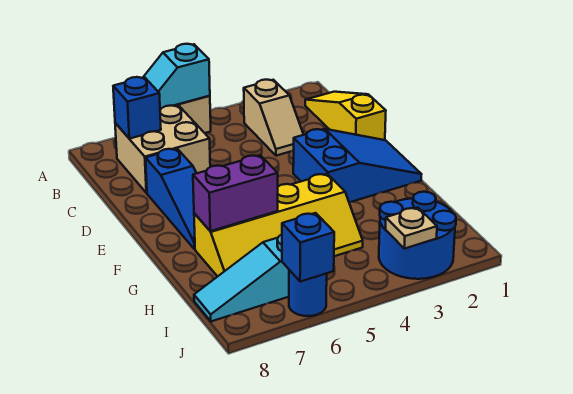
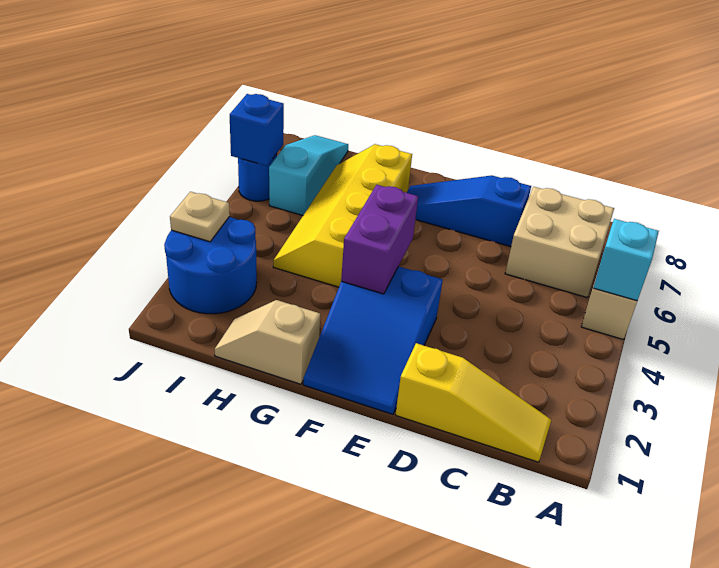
tan 1x2 slope [244,80,304,156] -> tan 1x2 slope moved to [214,300,320,384]
blue 1x1 brick [113,77,161,139] -> none
purple 1x2 brick [193,155,278,231] -> purple 1x2 brick moved to [341,185,418,294]

